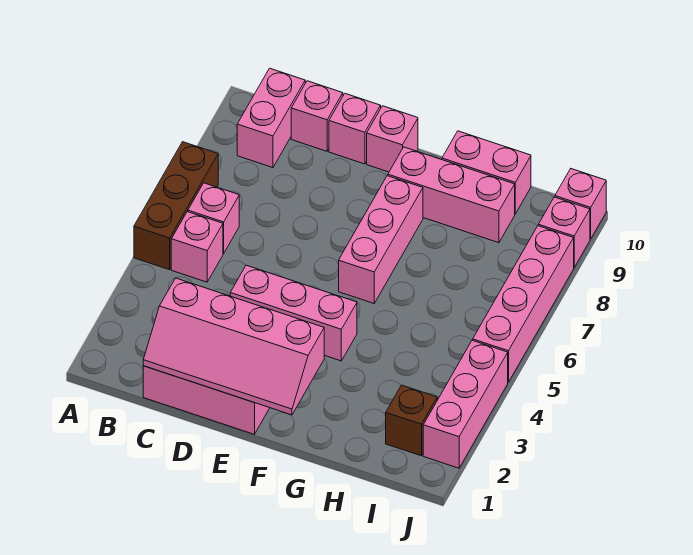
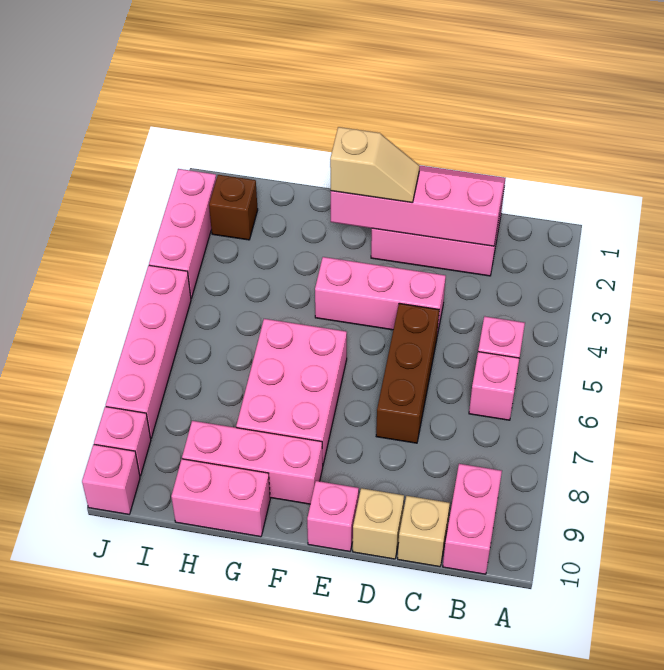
brown 1x3 brick [134,142,218,270] -> brown 1x3 brick moved to [376,303,439,443]
pink 1x1 brick [291,81,343,151] -> tan 1x1 brick [398,496,450,567]
pink 1x1 brick [329,94,381,164] -> tan 1x1 brick [353,488,404,559]
none -> tan 1x2 slope [330,127,420,203]
pink 1x3 brick [339,176,423,303] -> pink 2x3 brick [236,319,347,464]

